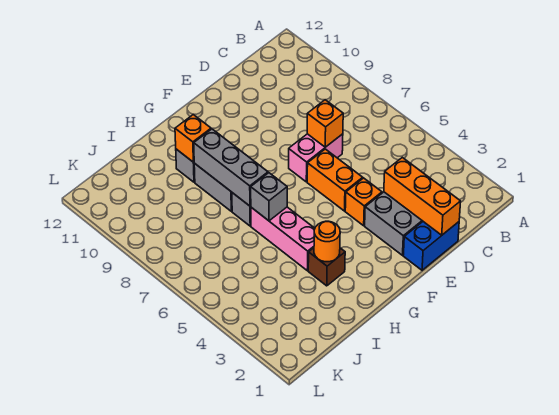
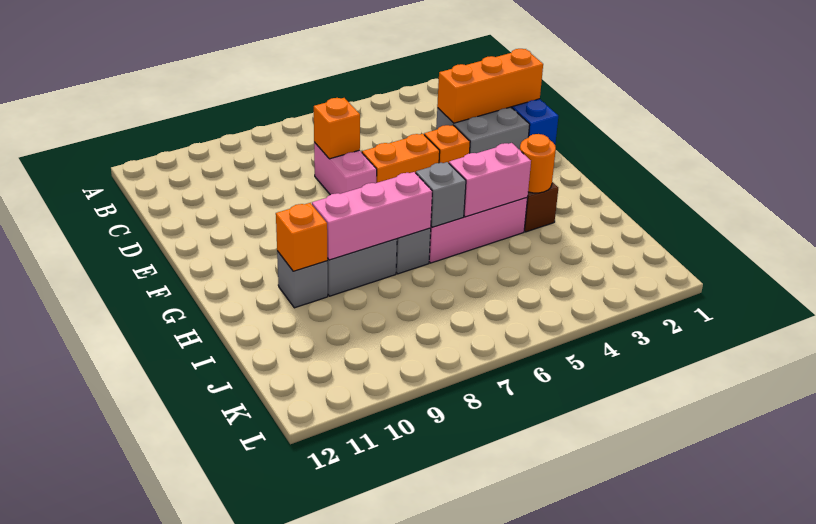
none -> pink 1x2 brick [449,143,531,217]
grey 1x3 brick [194,129,268,206] -> pink 1x3 brick [312,172,432,260]

